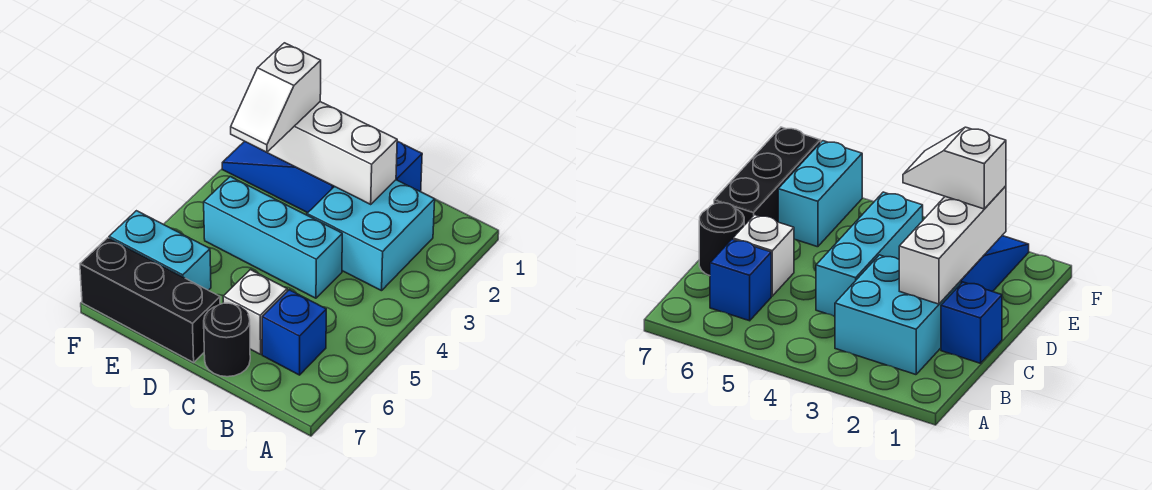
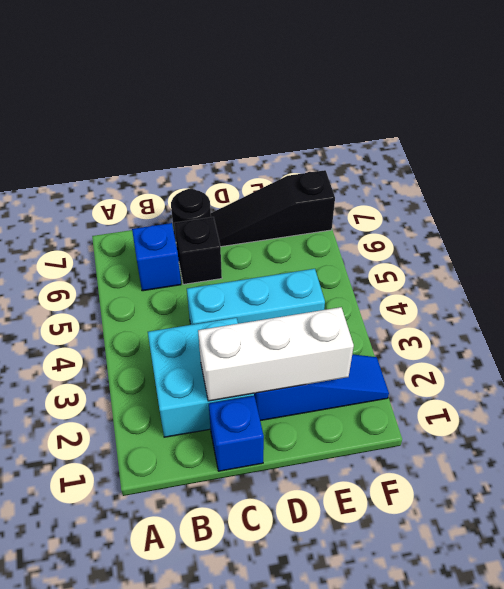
white 1x1 brick [223,270,287,354] -> black 1x1 brick [174,217,222,284]
black 1x3 brick [80,238,220,362] -> black 1x3 slope [211,170,335,247]
white 1x2 slope [231,43,321,152] -> none
cyan 1x2 brick [109,211,211,290] -> none

